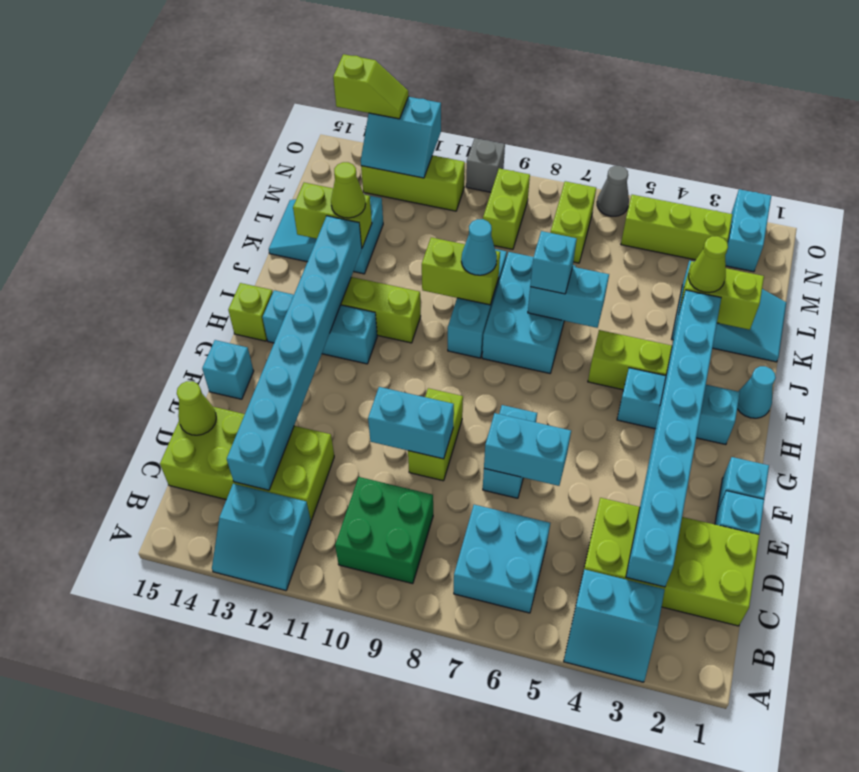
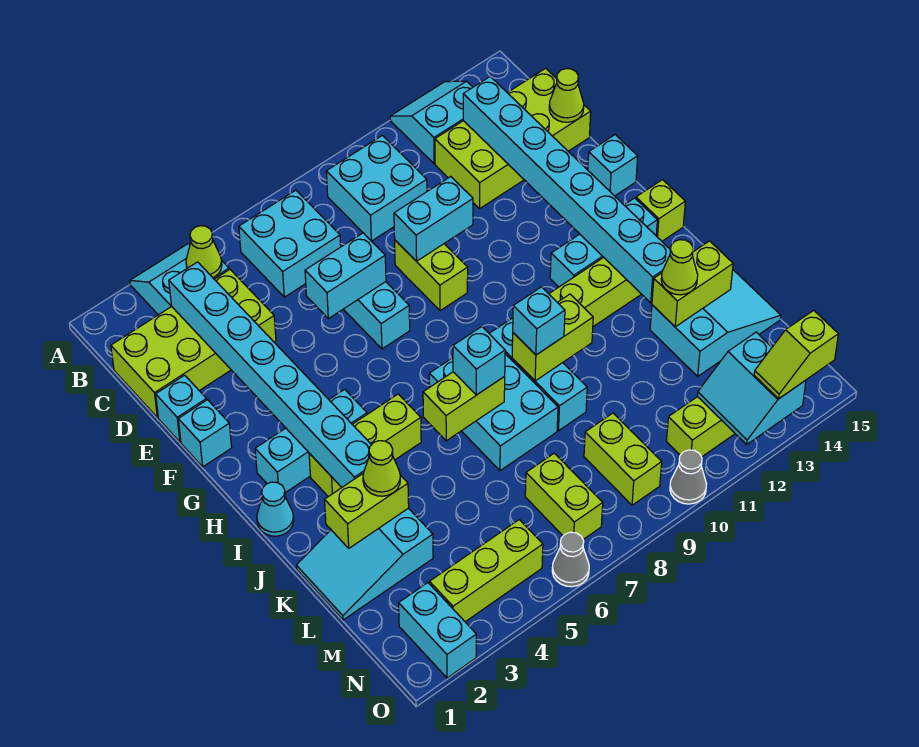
none -> lime 1x1 cone [186,226,222,277]
green 2x2 brick [335,477,433,584] -> cyan 2x2 brick [326,136,427,241]
cyan 1x2 brick [528,267,609,328] -> lime 1x2 brick [423,372,505,441]
cyan 1x1 cone [461,219,497,275] -> cyan 1x1 brick [513,287,565,355]
cyan 2x2 slope [361,97,441,178] -> cyan 2x2 slope turned to [697,332,806,444]
grey 1x1 brick [466,138,505,192] -> grey 1x1 cone [670,450,706,504]

